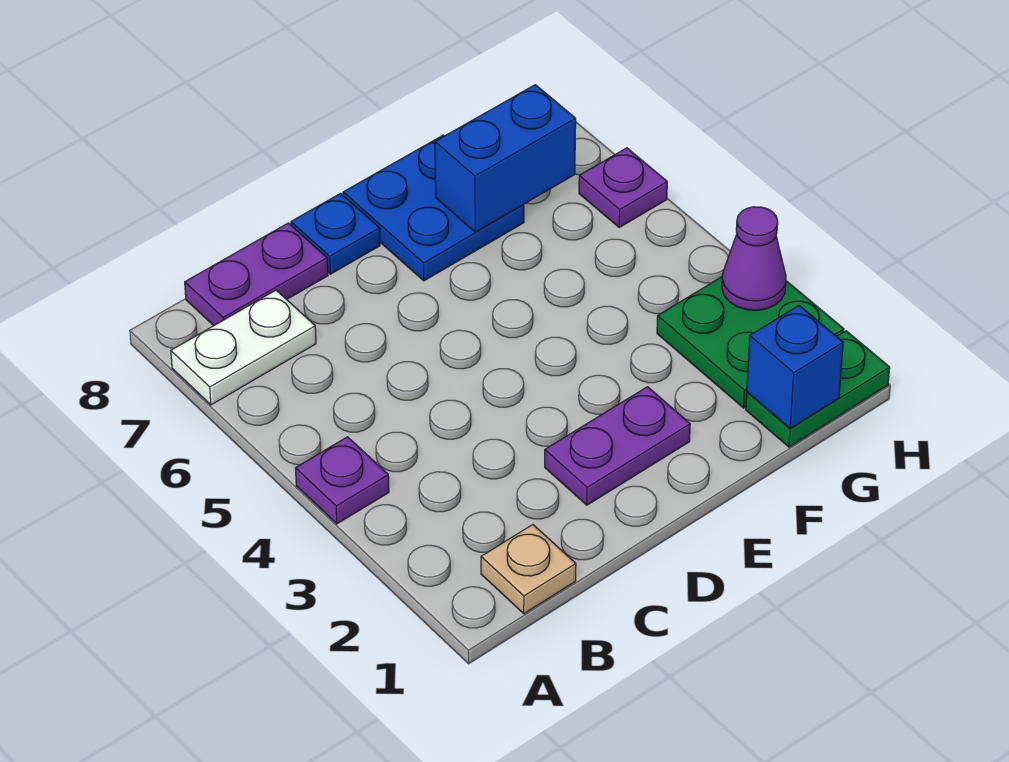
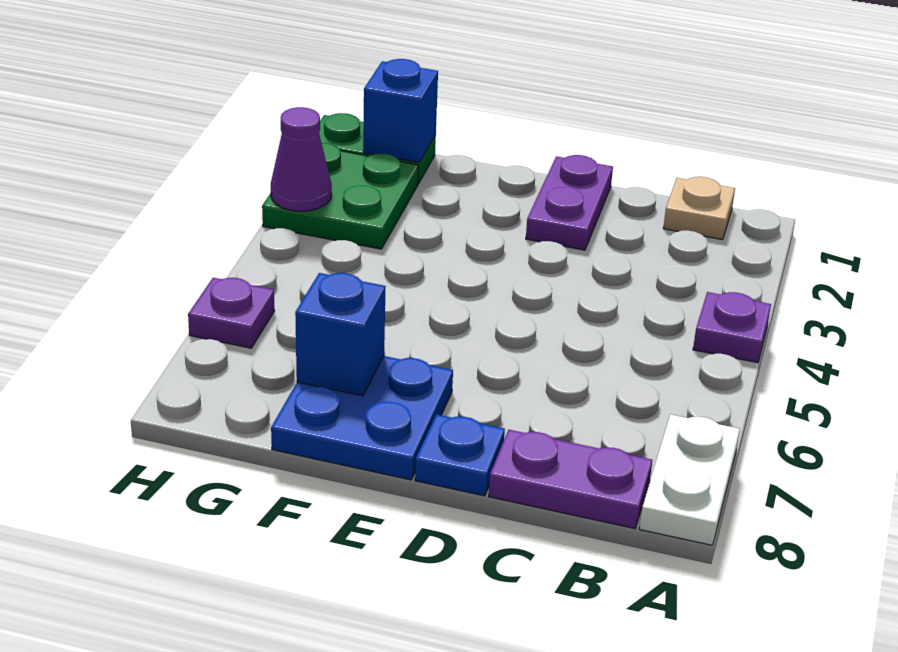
white 1x2 plate [171,290,316,405] -> white 1x2 plate turned to [639,414,740,545]
purple 1x2 plate [545,387,690,505] -> purple 1x2 plate turned to [526,155,613,250]
blue 1x2 brick [435,85,576,232] -> blue 1x1 brick [295,273,386,396]

